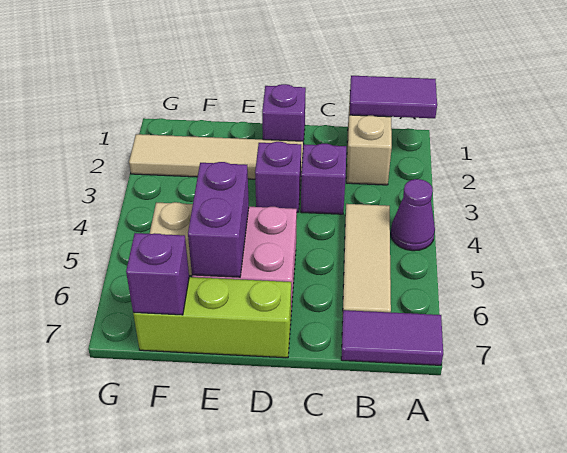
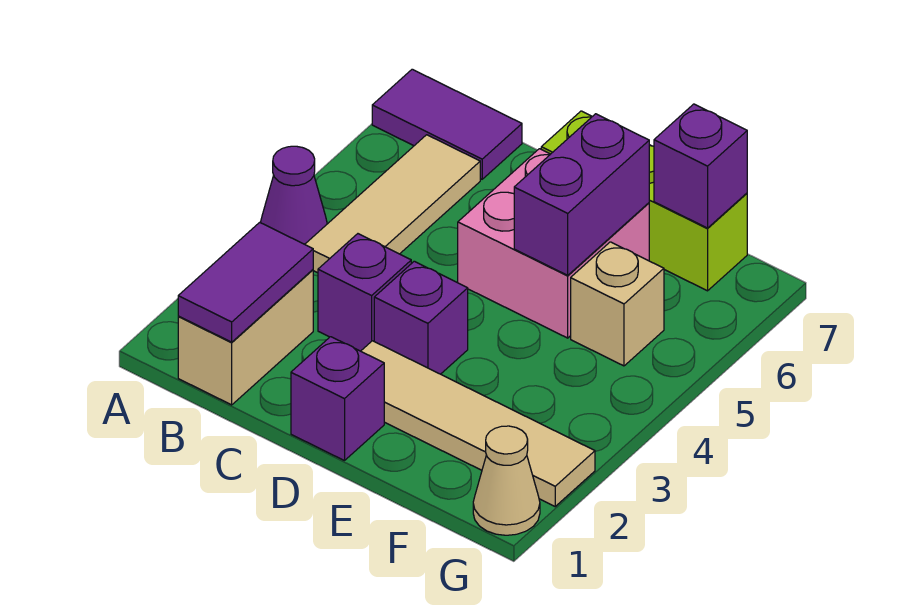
purple 1x2 tile [350,76,437,118] -> purple 1x2 tile turned to [178,222,313,342]
none -> tan 1x1 cone [473,426,540,535]

